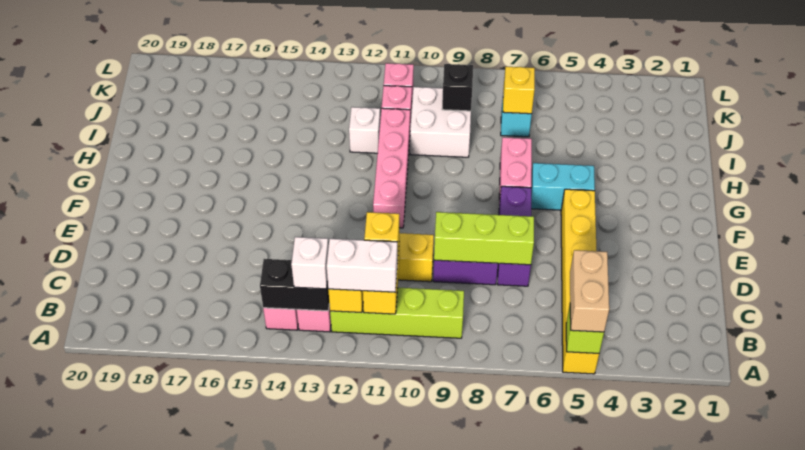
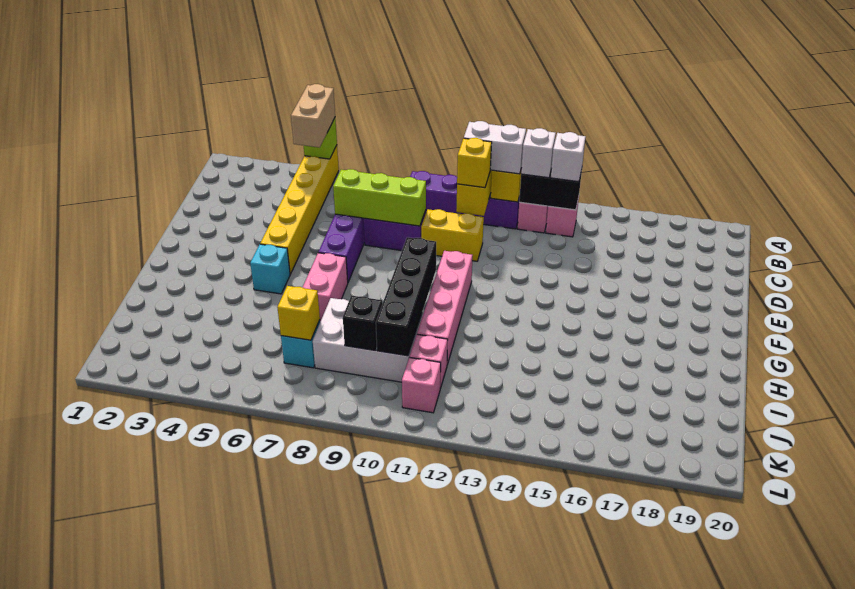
lime 1x4 brick [330,288,464,338] -> purple 1x4 brick [410,171,520,229]
cyan 1x2 brick [531,163,595,210] -> cyan 1x1 brick [250,244,290,294]
none -> black 1x4 brick [376,237,436,356]
white 2x2 brick [410,87,471,157] -> white 2x3 brick [313,298,422,382]
white 1x1 brick [349,107,380,153] -> white 1x1 brick moved to [551,132,586,182]

